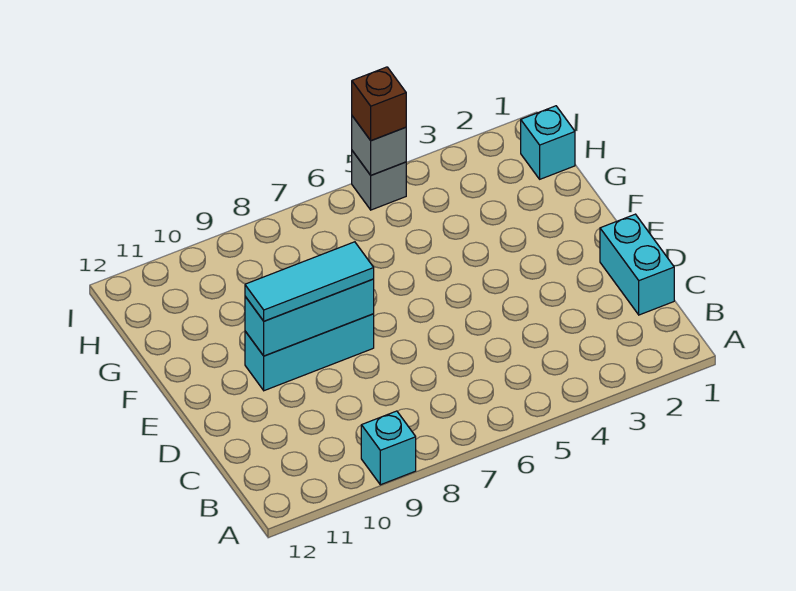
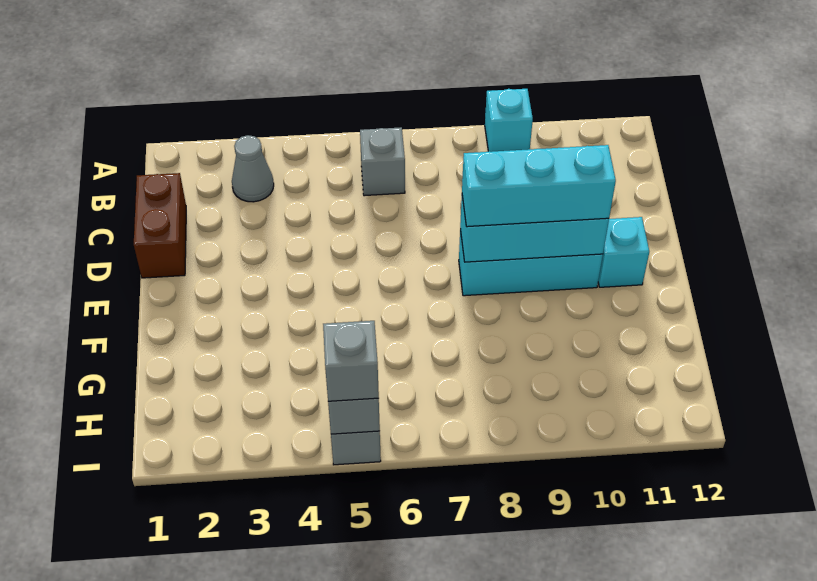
none -> grey 1x1 cone [232,135,274,202]
none -> grey 1x1 brick [360,127,405,196]
cyan 1x2 brick [600,214,674,315] -> brown 1x2 brick [134,173,186,278]
cyan 1x3 tile [245,242,374,321] -> cyan 1x3 brick [462,145,616,227]
cyan 1x1 brick [521,106,575,179] -> cyan 1x1 brick moved to [598,217,649,287]
brown 1x1 brick [352,67,406,141] -> grey 1x1 brick [323,321,379,401]

